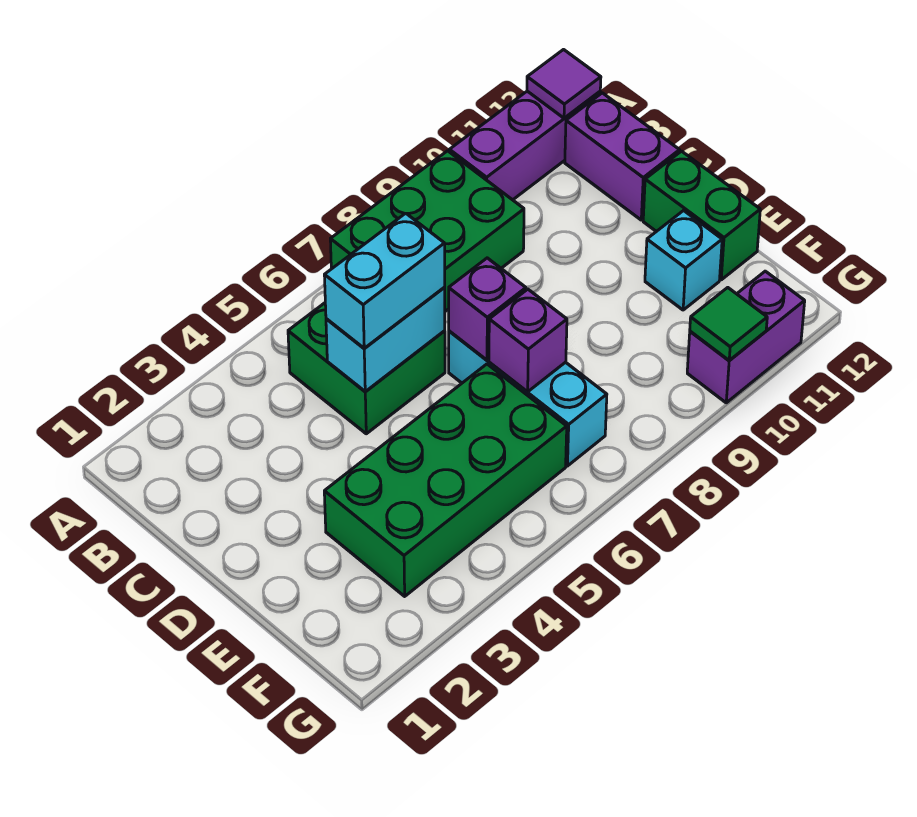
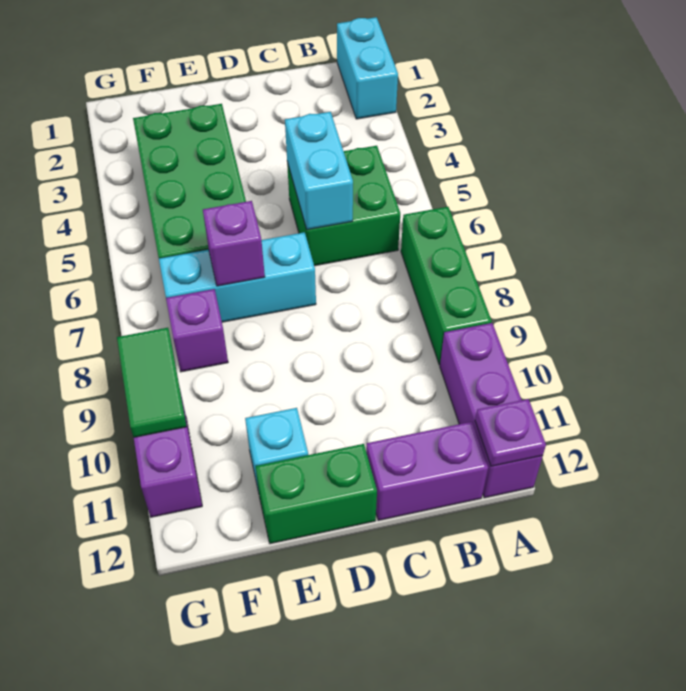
green 2x3 brick [330,151,524,311] -> green 1x3 brick [401,207,492,365]
purple 1x1 tile [527,50,601,118] -> purple 1x1 plate [475,399,546,466]
cyan 1x2 brick [324,213,445,348] -> cyan 1x2 brick moved to [337,17,398,119]
purple 1x1 brick [449,258,526,360] -> purple 1x1 brick moved to [166,289,228,372]
green 1x1 tile [690,288,767,361] -> green 1x2 tile [117,328,187,437]

